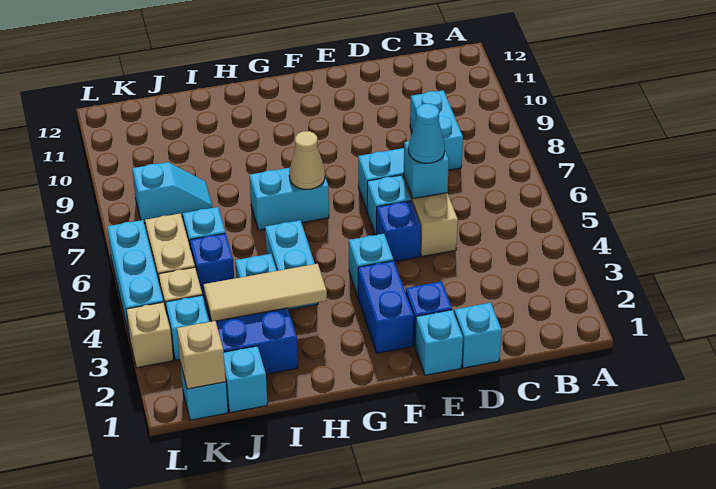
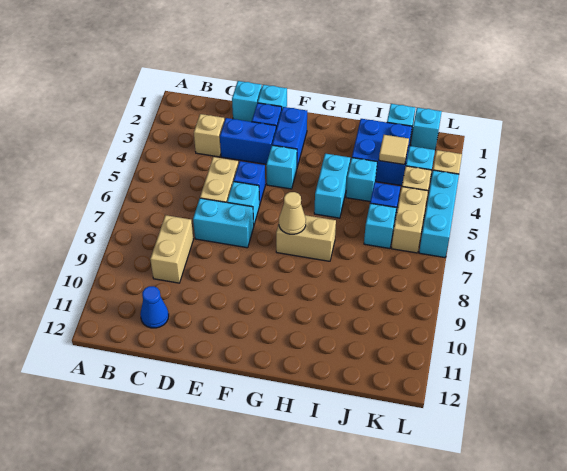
cyan 1x2 brick [410,90,463,170] -> tan 1x2 brick [150,215,193,283]
none -> blue 1x1 cone [140,286,169,328]
none -> blue 1x2 brick [220,118,276,164]
cyan 1x1 brick [404,141,449,199] -> none
cyan 1x1 cone [408,104,445,163] -> none
cyan 1x2 brick [249,168,329,230] -> tan 1x2 brick [276,215,336,261]
tan 1x3 tile [204,264,327,321] -> tan 1x1 tile [379,135,409,165]
cyan 1x2 slope [132,162,213,223] -> none
tan 1x1 brick [177,321,226,389] -> tan 1x1 brick moved to [194,114,225,157]

